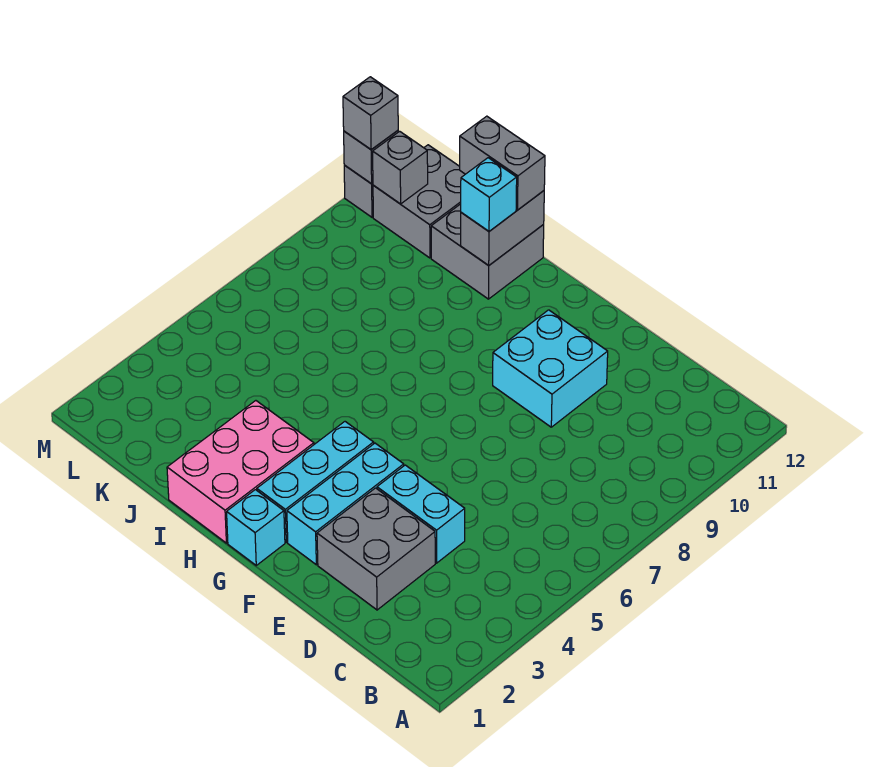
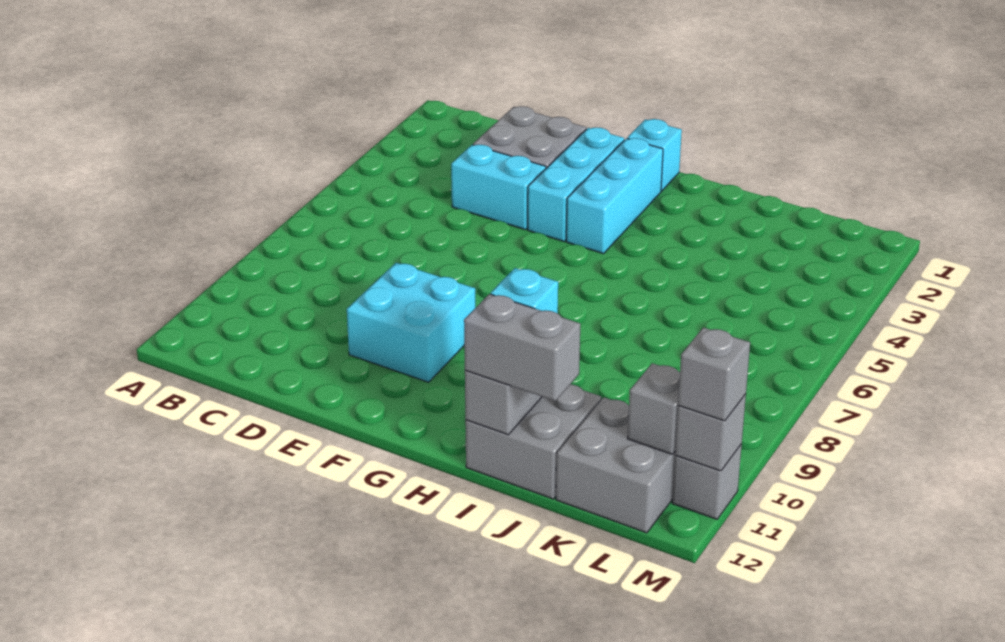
pink 2x3 brick [167,401,314,543] -> none

